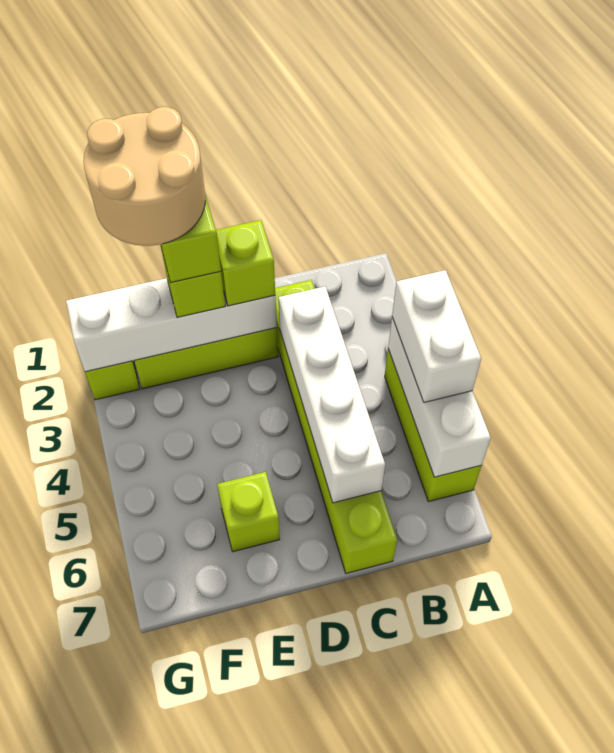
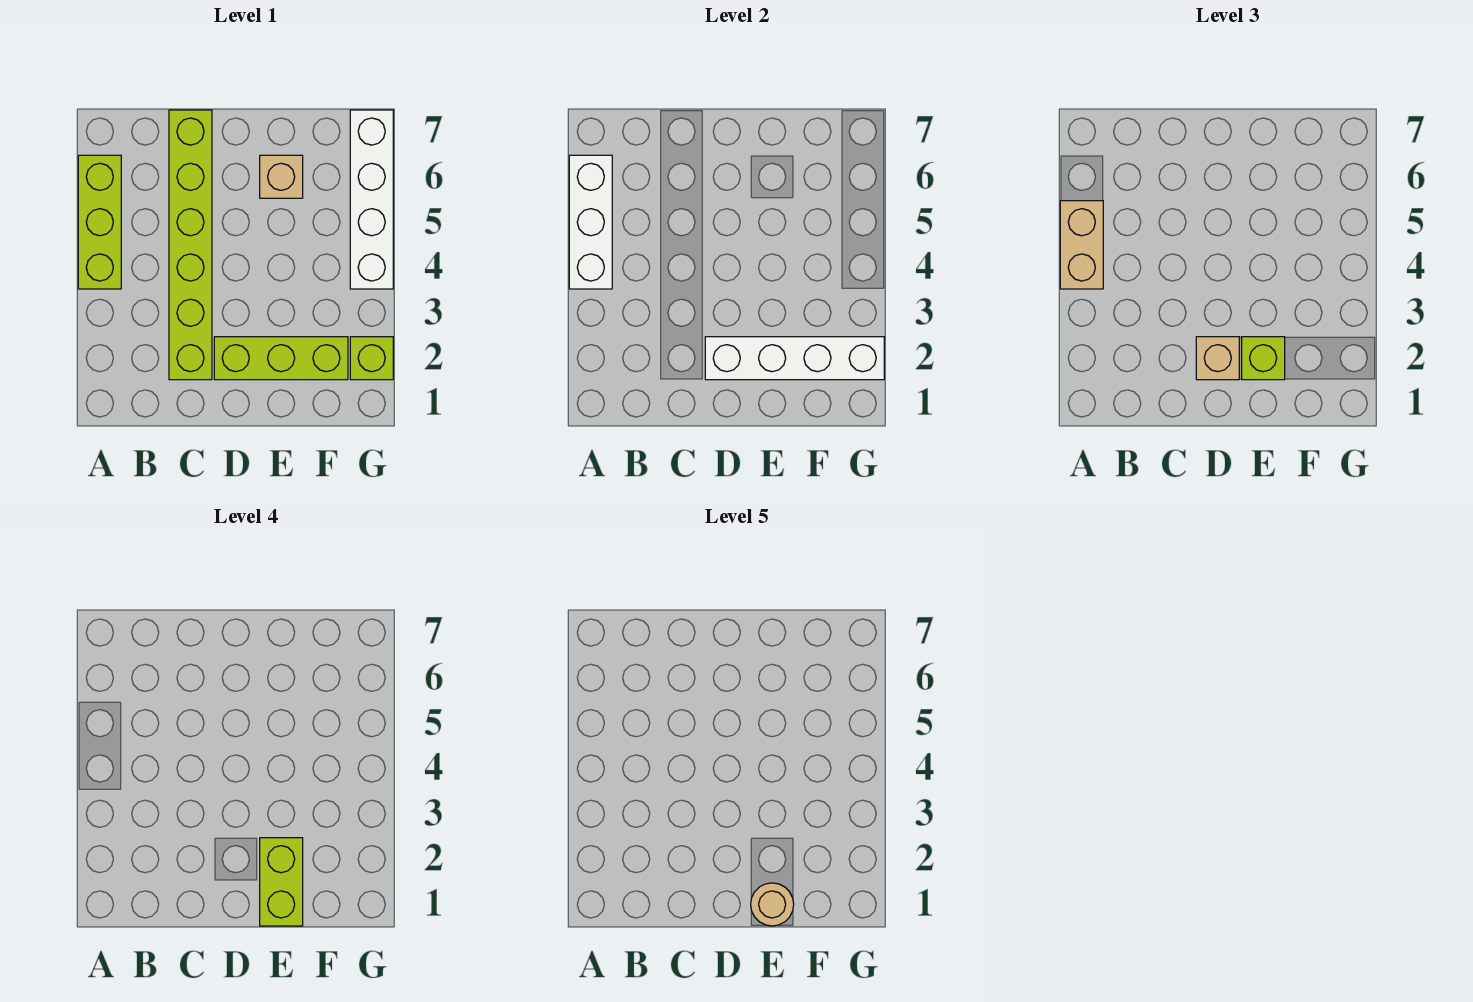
white 1x2 brick [392,270,481,402] -> tan 1x2 brick [1060,201,1103,289]
white 1x4 brick [278,287,385,503] -> white 1x4 brick moved to [350,110,393,289]
lime 1x1 brick [216,220,275,306] -> tan 1x1 brick [1196,337,1239,380]
tan 2x2 round brick [83,107,205,246] -> tan 1x1 round brick [751,883,794,926]
lime 1x1 brick [217,472,280,552] -> tan 1x1 brick [260,155,303,198]

